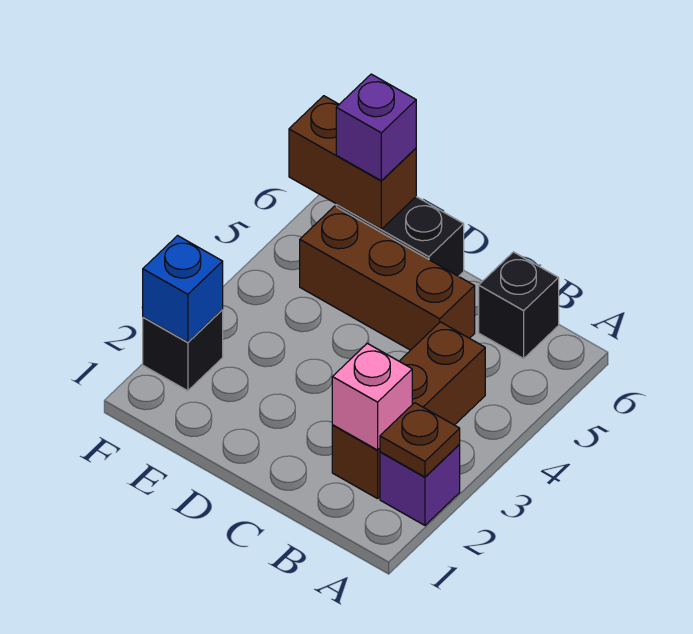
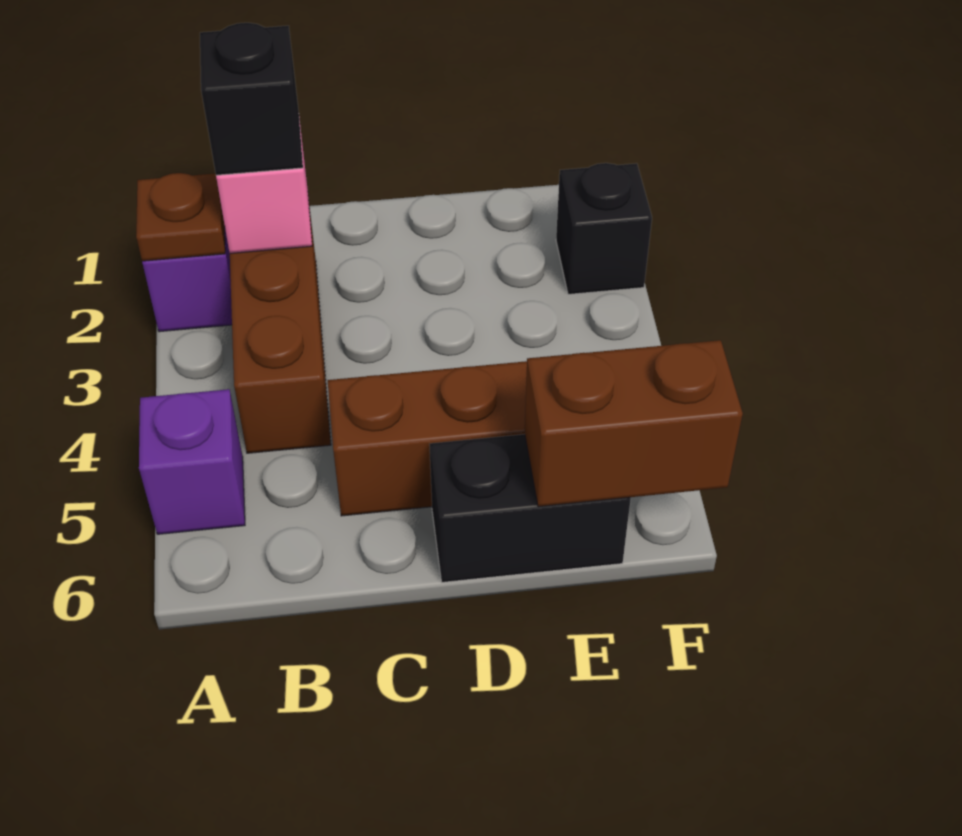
black 1x1 brick [479,252,559,359] -> black 1x1 brick moved to [200,23,303,175]
purple 1x1 brick [336,74,416,181] -> purple 1x1 brick moved to [139,389,245,534]
blue 1x1 brick [143,236,223,342] -> none

